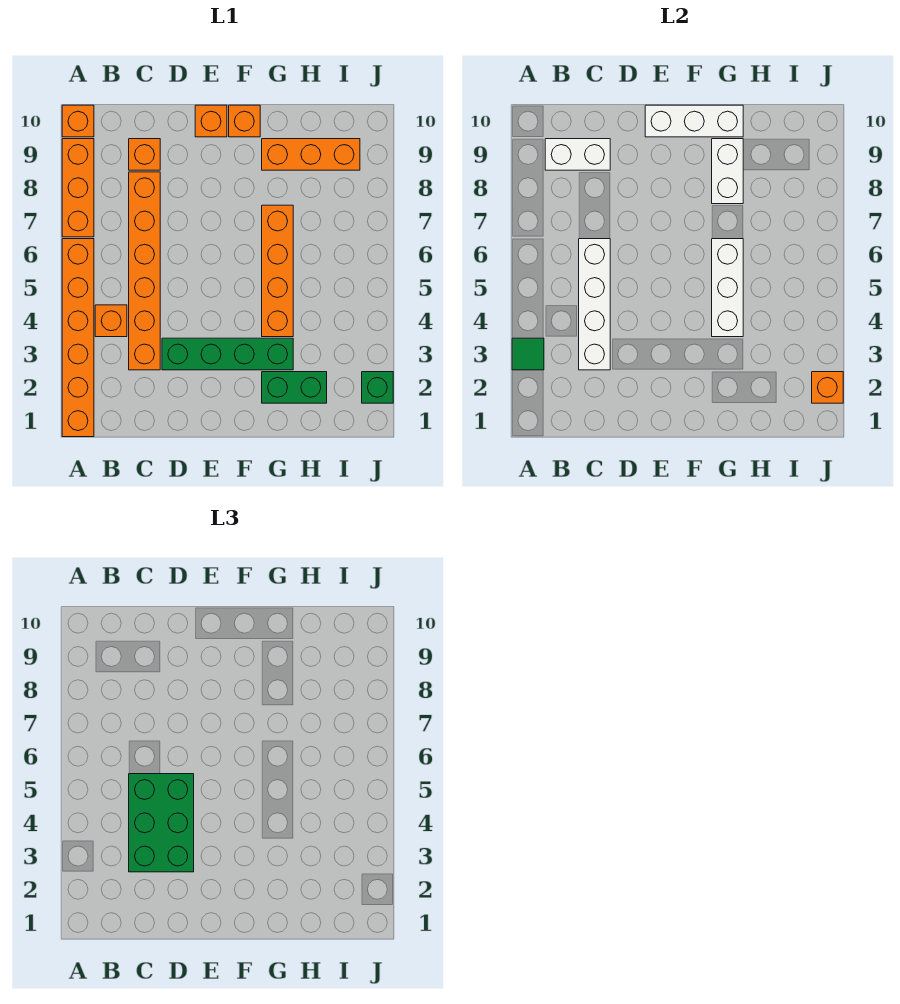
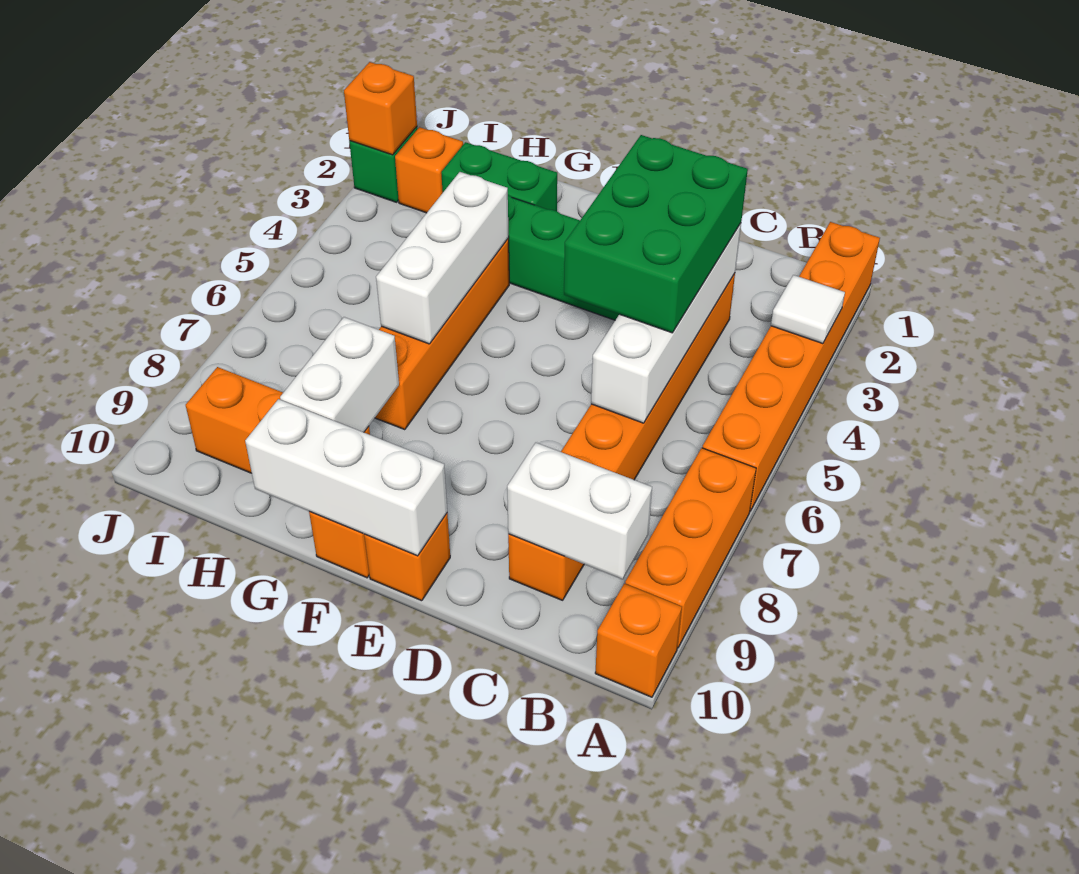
green 1x1 tile [512,338,544,370] -> white 1x1 tile [771,275,845,344]
orange 1x1 brick [95,305,127,337] -> orange 1x1 brick moved to [395,127,463,213]

